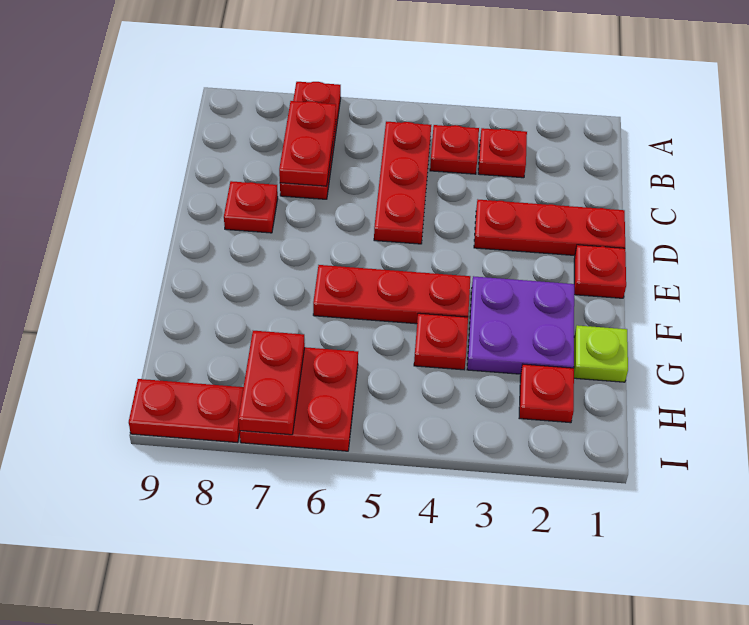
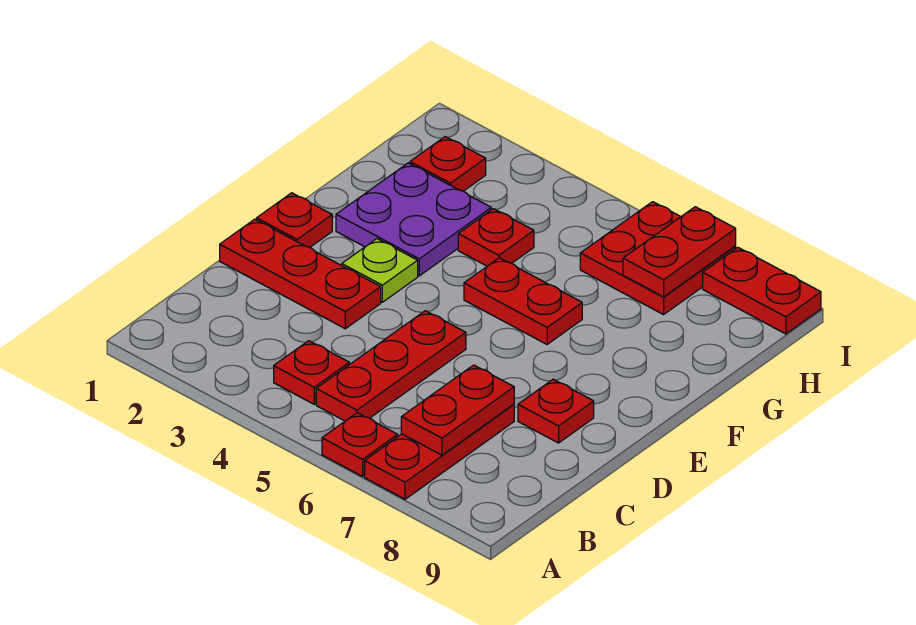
red 1x1 plate [478,128,527,178] -> red 1x1 plate moved to [322,413,398,476]
red 1x3 plate [313,265,470,324] -> red 1x2 plate [464,258,582,344]
lime 1x1 plate [574,325,628,382] -> lime 1x1 plate moved to [342,239,418,302]

